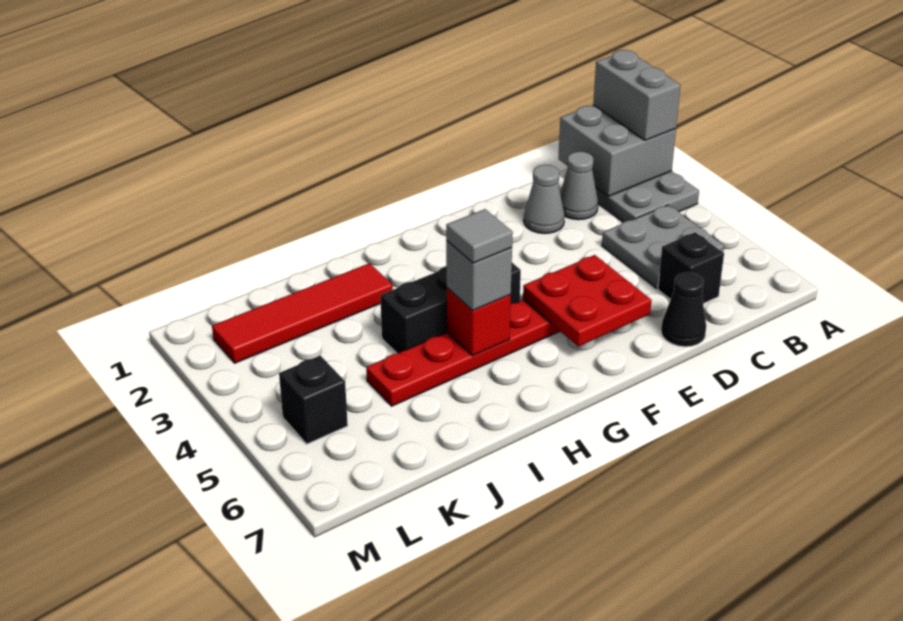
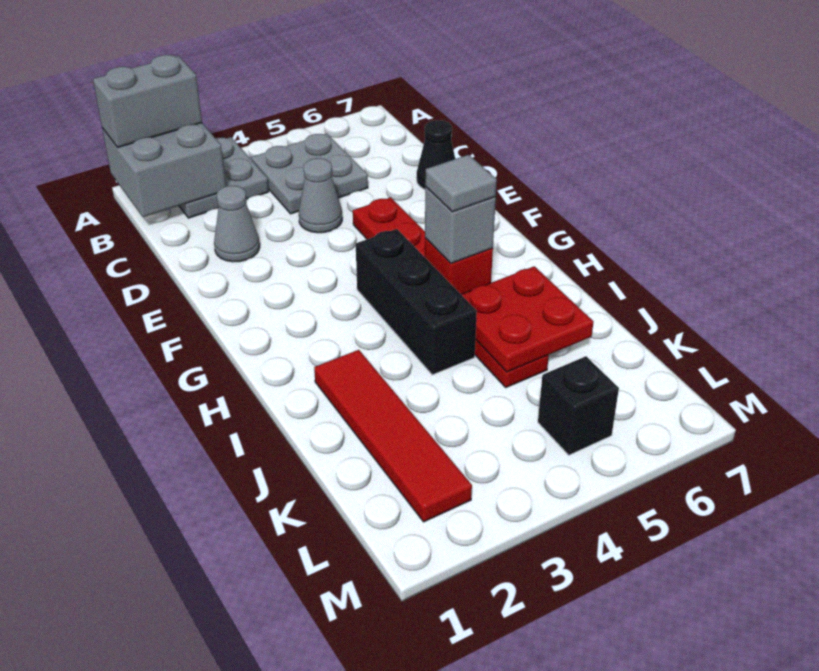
grey 1x1 cone [560,152,598,220] -> grey 1x1 cone moved to [299,158,342,233]
black 1x1 brick [658,232,724,304] -> none
red 2x2 plate [523,255,652,347] -> red 2x2 plate moved to [461,266,593,372]

